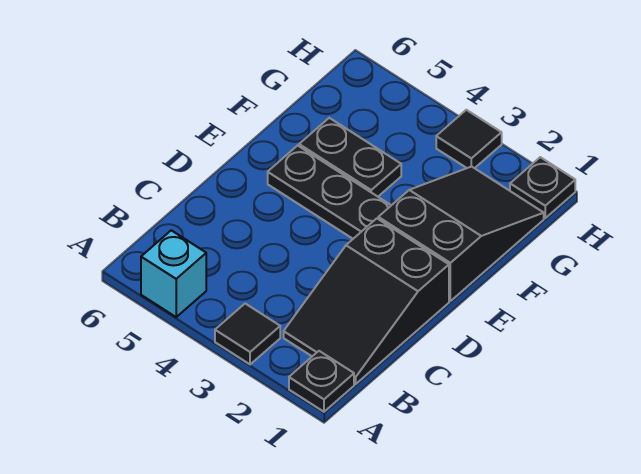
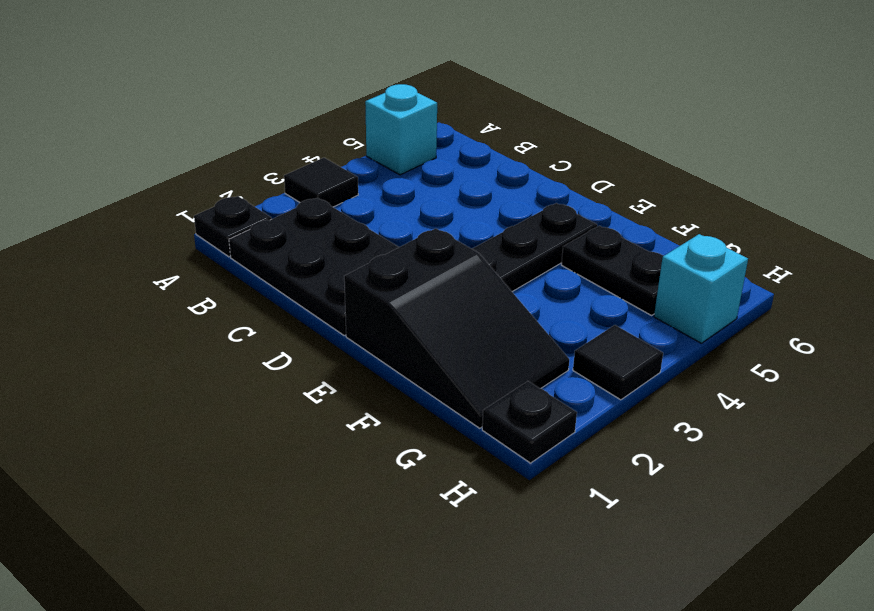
black 2x3 slope [284,219,449,384] -> black 2x3 plate [229,198,399,335]
black 1x2 plate [299,118,401,197] -> black 1x2 plate turned to [562,226,663,315]
none -> cyan 1x1 brick [654,234,748,343]

